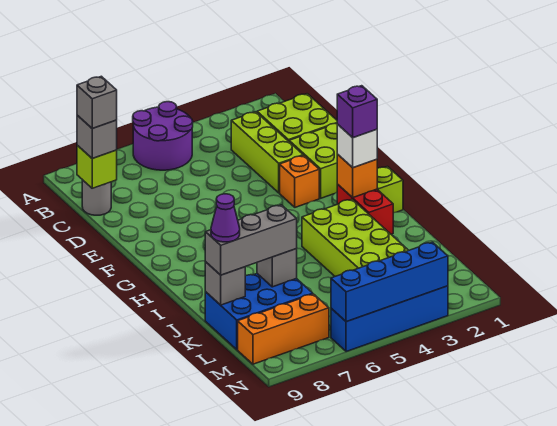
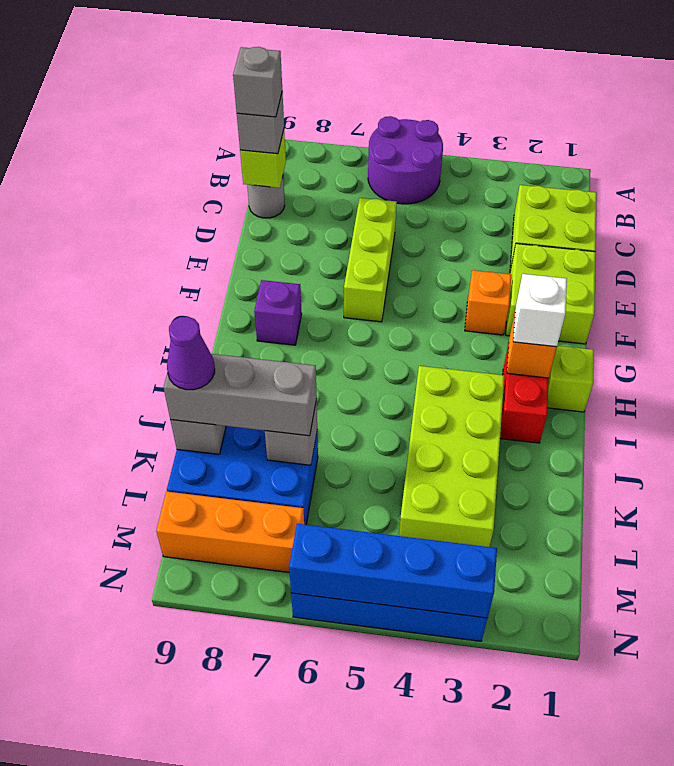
lime 1x3 brick [231,112,303,193] -> lime 1x3 brick moved to [344,198,397,322]
purple 1x1 brick [337,86,377,138] -> purple 1x1 brick moved to [254,280,302,345]

